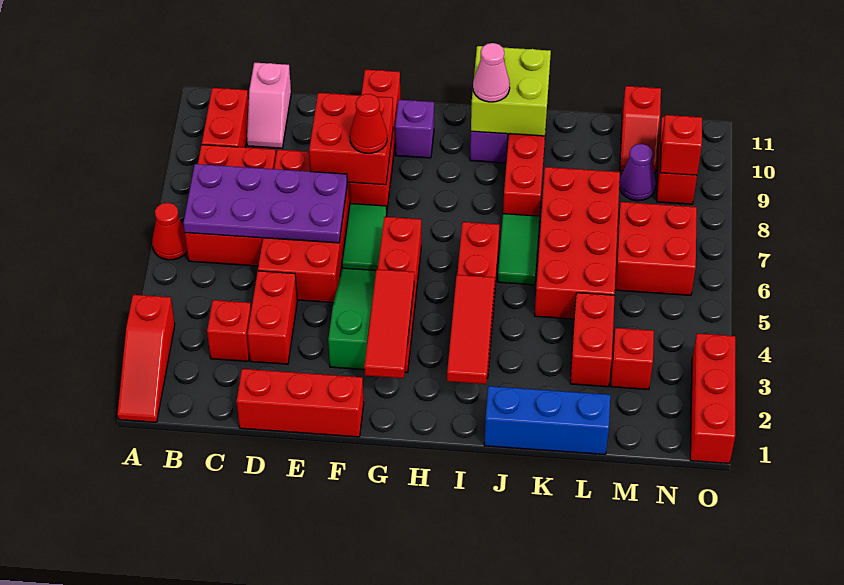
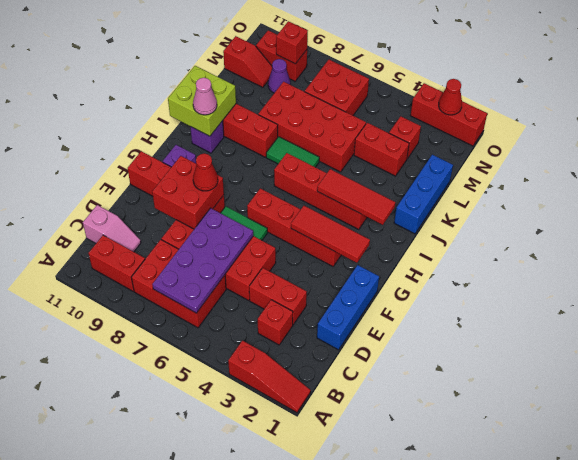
red 1x1 cone [152,203,187,260] -> red 1x1 cone moved to [439,79,462,115]
red 1x3 brick [237,369,364,437] -> blue 1x3 brick [317,265,379,350]
green 1x3 slope [328,268,376,370] -> none

